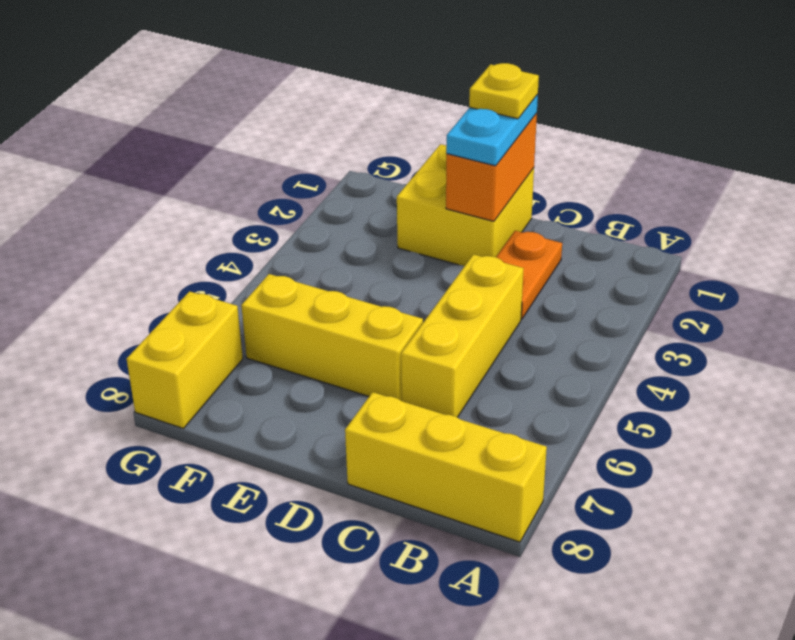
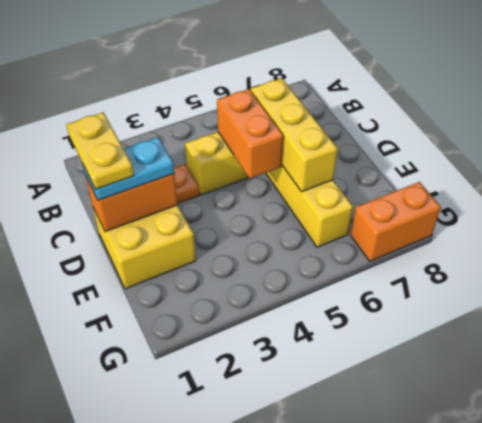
yellow 1x3 brick [345,392,547,542] -> yellow 1x3 brick moved to [251,78,338,192]
none -> orange 1x2 brick [217,89,283,178]
yellow 1x1 plate [469,63,539,119] -> yellow 1x2 plate [66,112,134,189]
yellow 1x2 brick [127,291,243,429] -> orange 1x2 brick [351,182,441,261]

